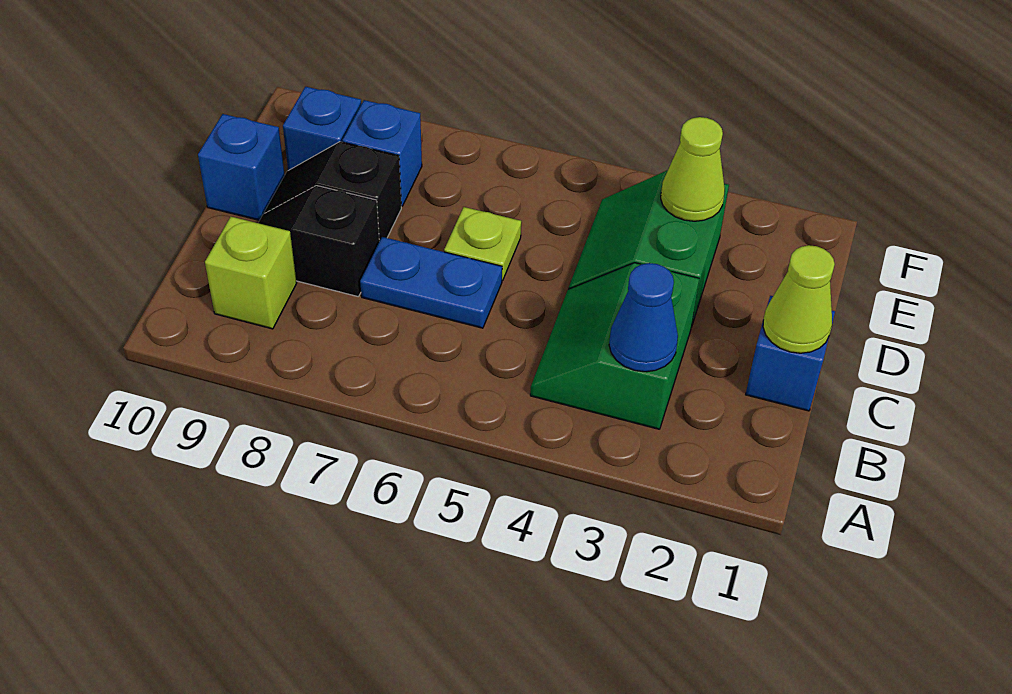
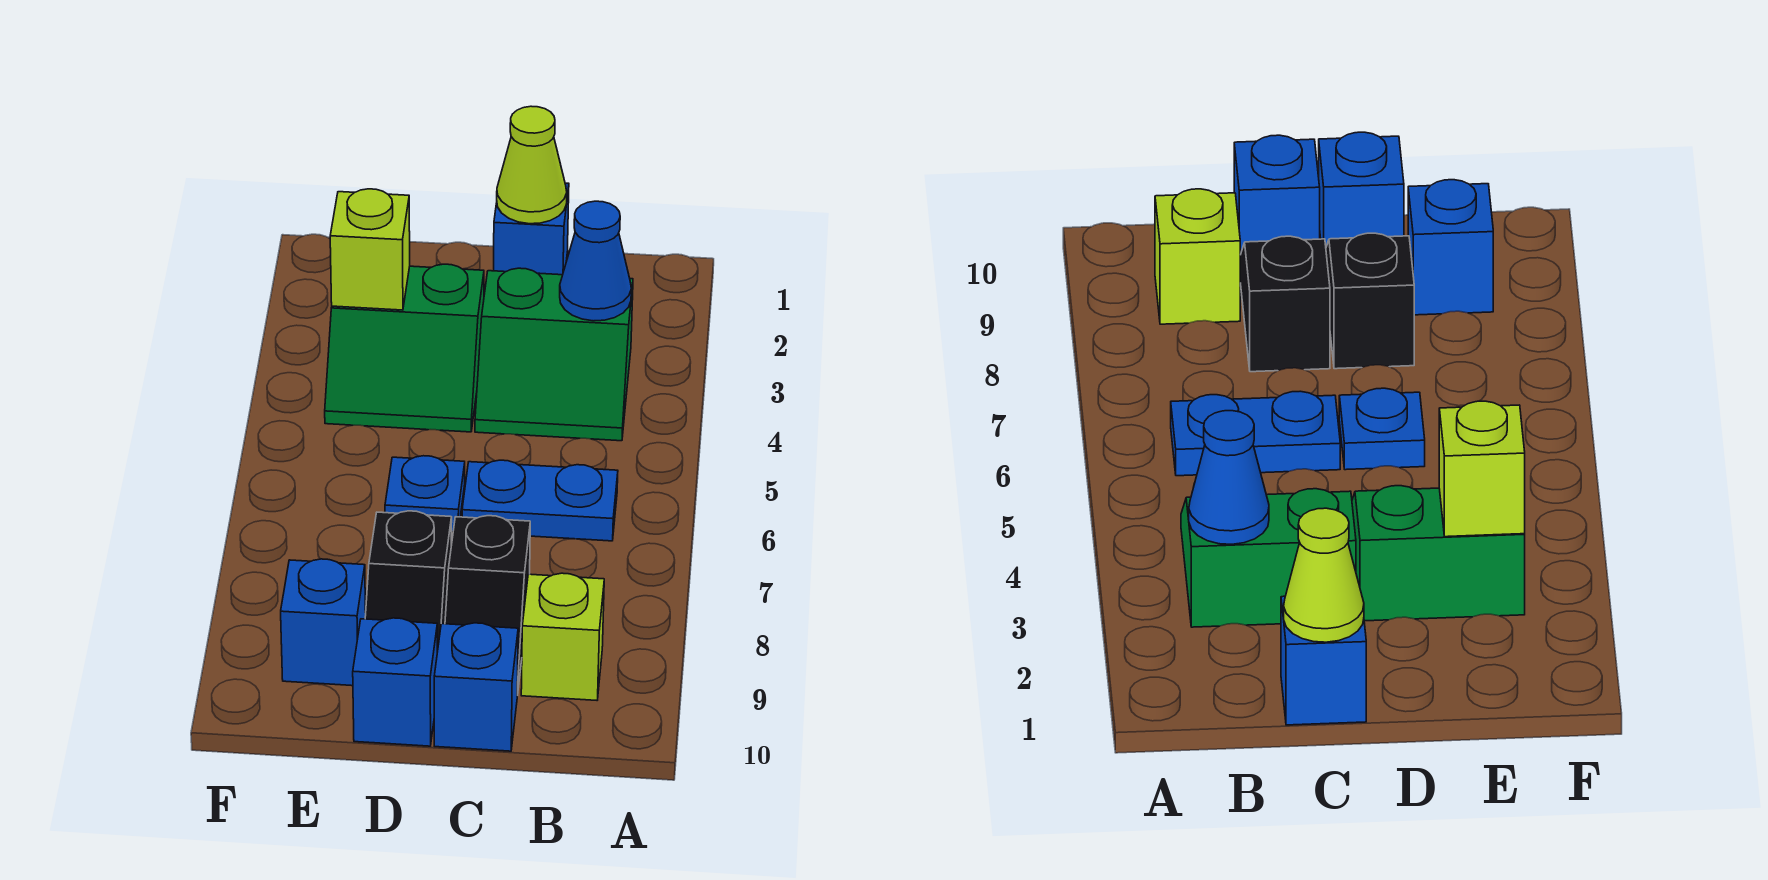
blue 1x2 plate [360,237,502,328] -> blue 1x2 plate turned to [462,460,618,541]
lime 1x1 plate [444,207,521,281] -> blue 1x1 plate [385,456,465,532]
lime 1x1 cone [661,117,725,221] -> lime 1x1 brick [330,189,410,310]
blue 1x1 brick [343,100,422,206] -> blue 1x1 brick moved to [434,623,518,751]

